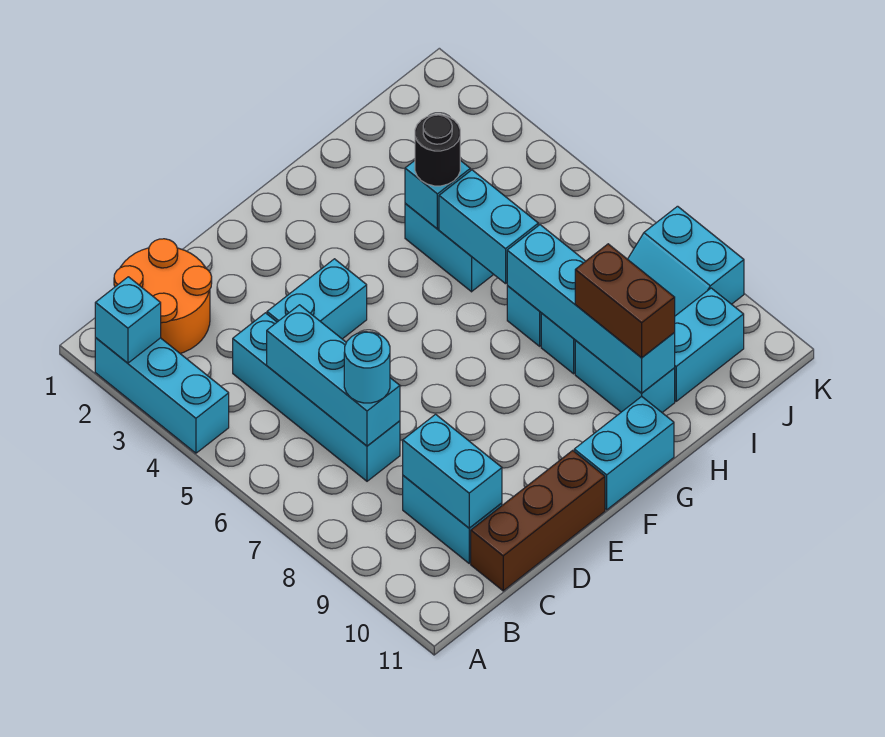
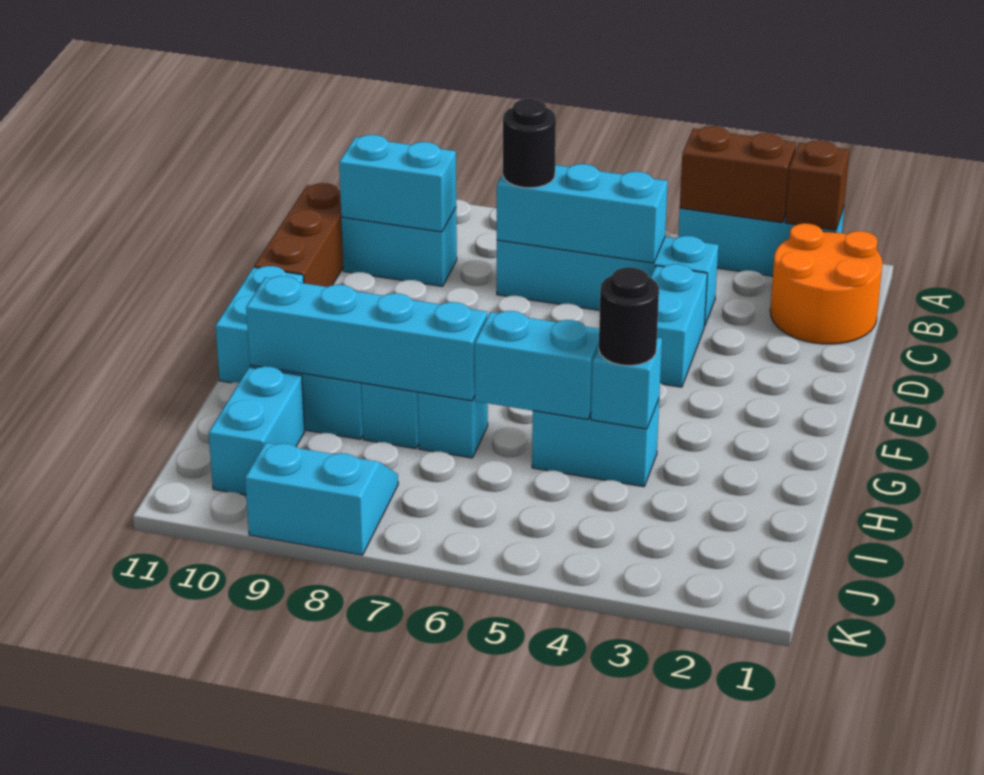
cyan 1x1 brick [95,277,161,363] -> brown 1x1 brick [785,140,849,230]
cyan 1x1 round brick [344,332,390,403] -> black 1x1 round brick [503,99,556,188]
brown 1x2 brick [575,244,675,358] -> brown 1x2 brick moved to [680,126,796,223]

